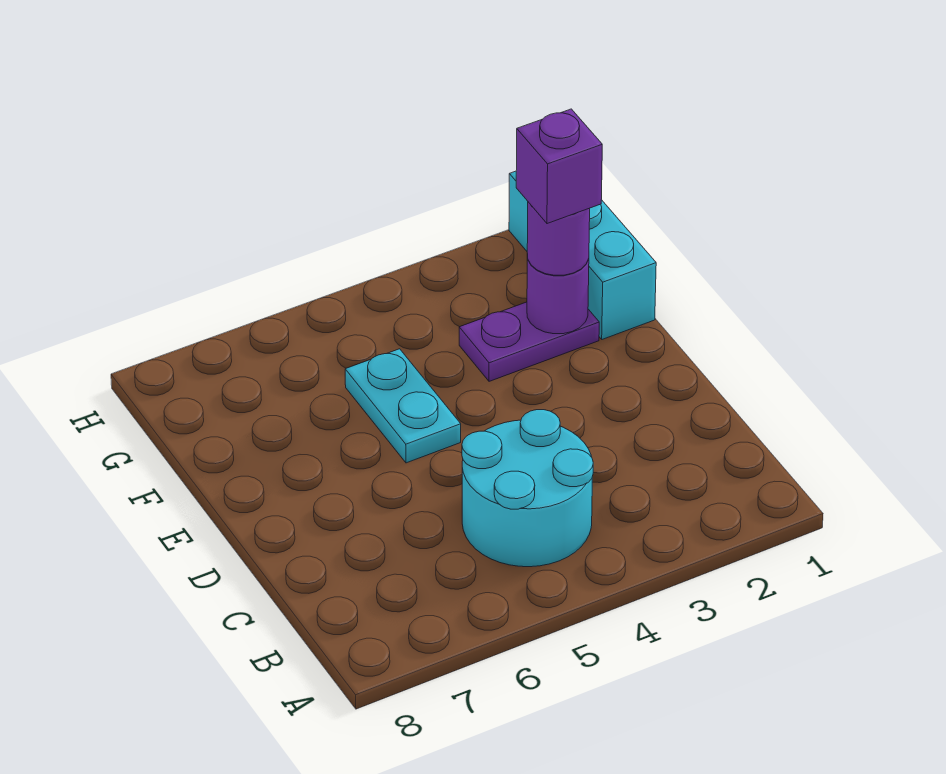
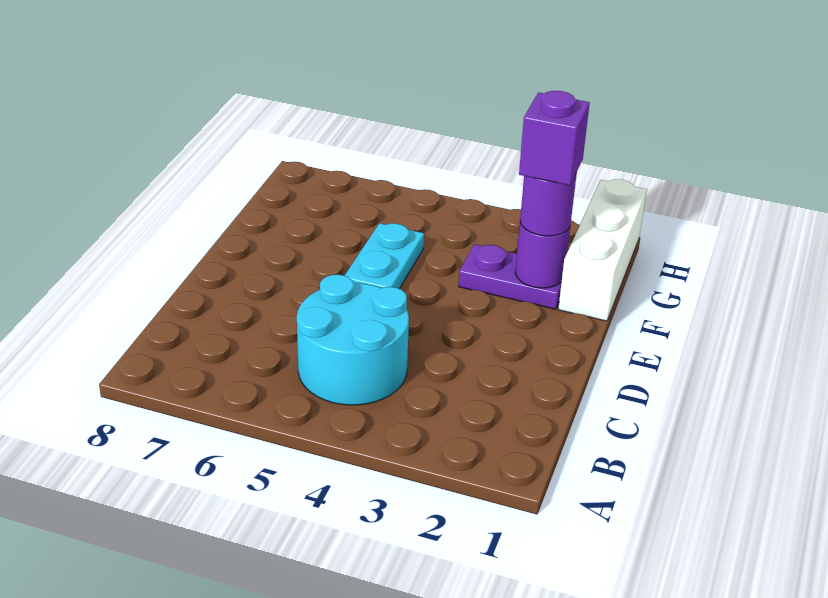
cyan 1x3 brick [509,171,656,339] -> white 1x3 brick [558,179,647,321]

